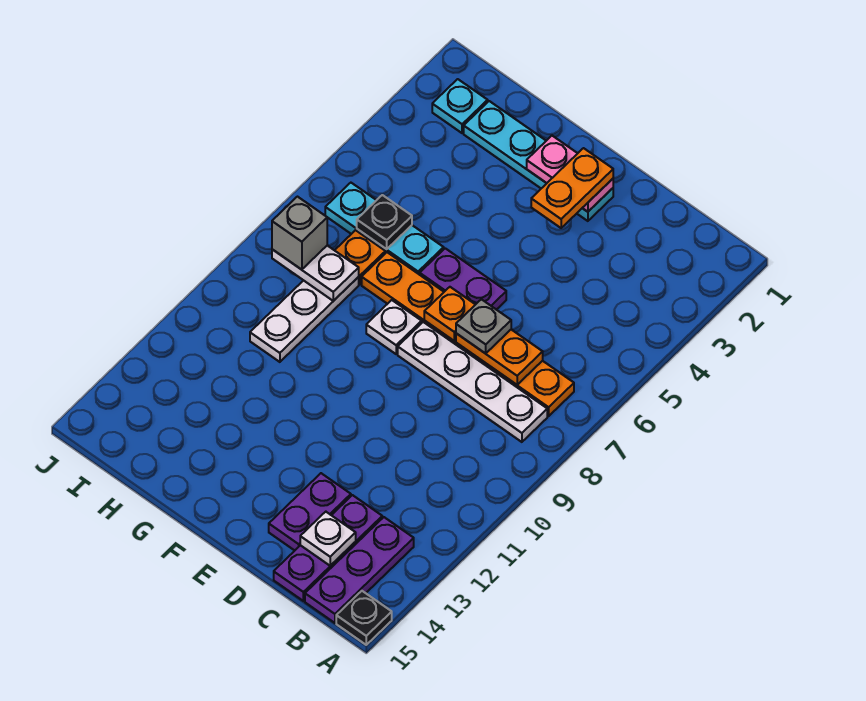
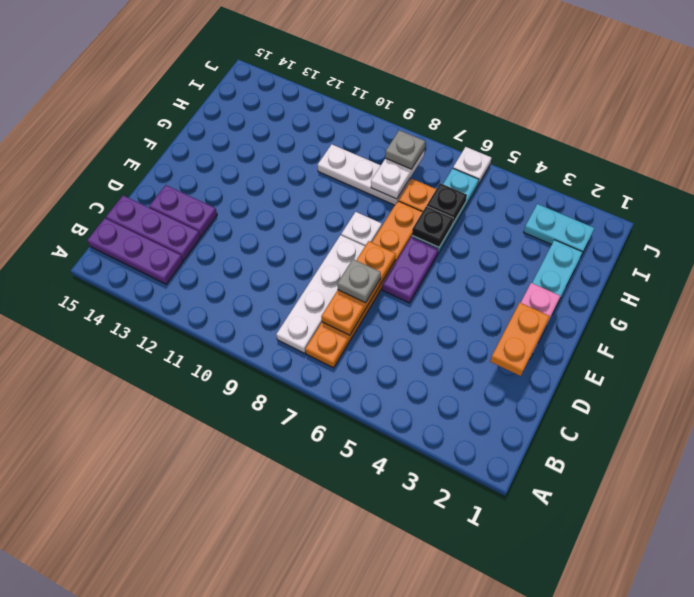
black 1x1 plate [336,591,392,645] -> black 1x1 plate moved to [412,206,453,247]
white 1x1 plate [300,512,356,566] -> white 1x1 plate moved to [453,147,491,185]
orange 1x2 plate [531,148,613,228] -> orange 1x2 plate turned to [490,303,550,376]
cyan 1x1 plate [432,79,488,133] -> cyan 1x2 plate [524,204,594,252]
grey 1x1 brick [272,197,327,270] -> grey 1x1 plate [385,130,425,169]

